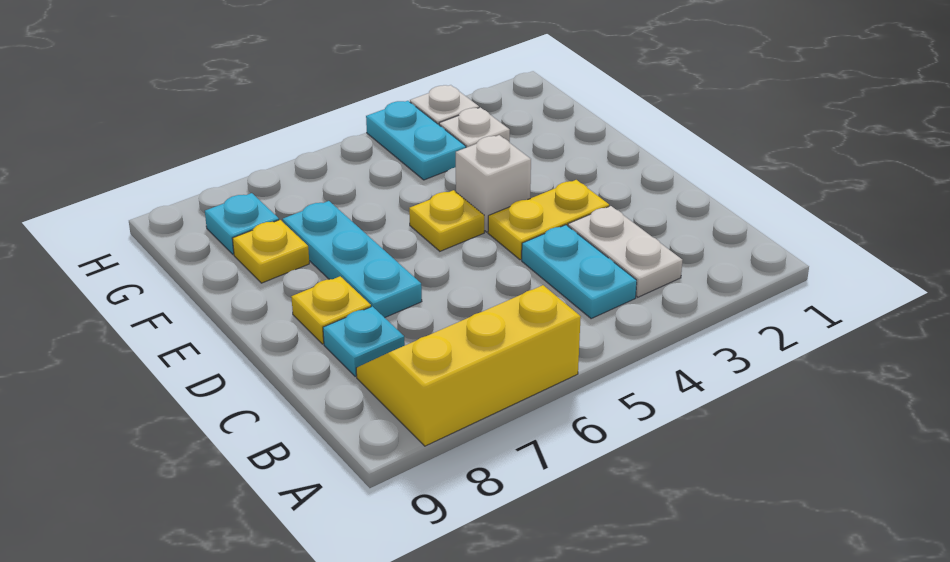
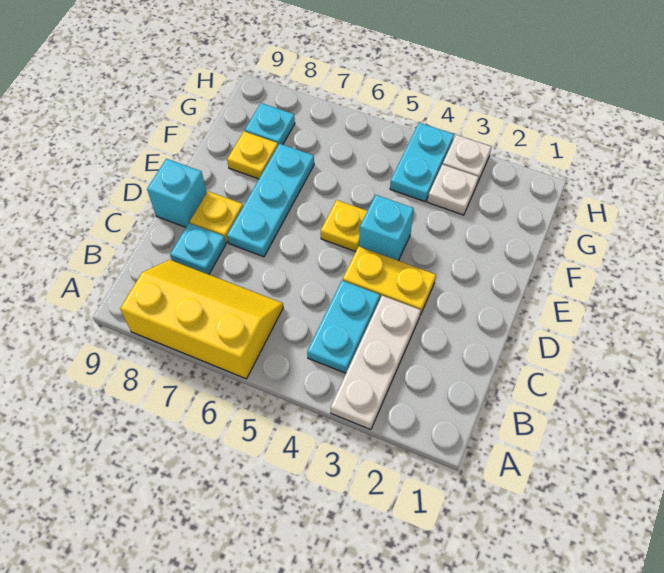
white 1x2 plate [568,206,682,297] -> white 1x3 plate [331,296,421,430]
none -> cyan 1x1 brick [147,159,207,227]
white 1x1 brick [456,135,531,232] -> cyan 1x1 brick [359,195,414,261]

